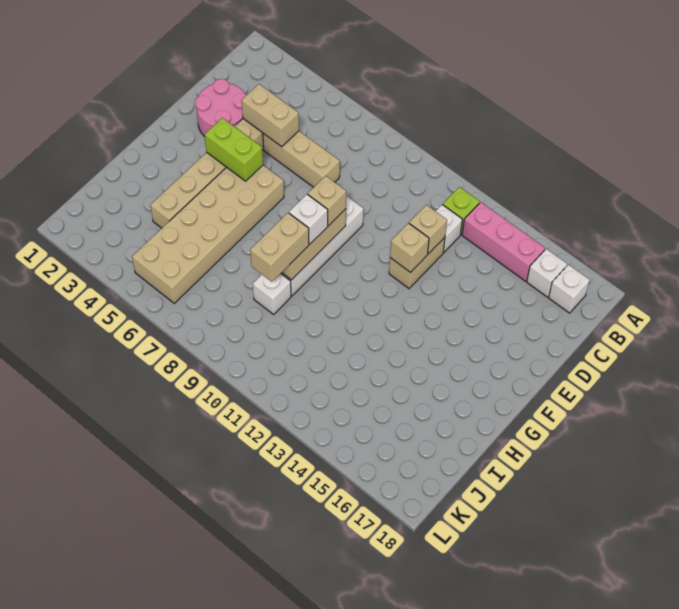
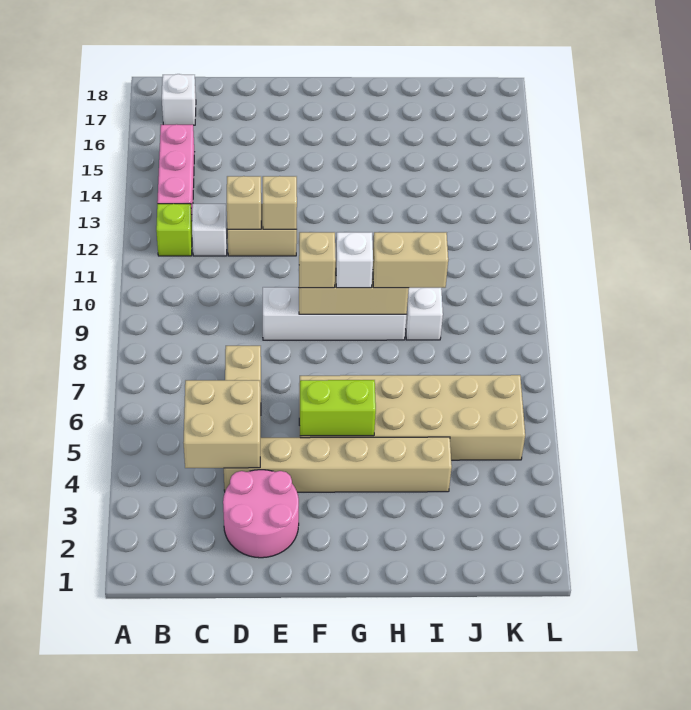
white 1x1 brick [527,249,567,297] -> none
tan 1x2 brick [241,84,299,147] -> tan 2x2 brick [183,380,261,468]
lime 1x2 brick [205,118,263,181] -> lime 1x2 brick turned to [300,380,376,436]

